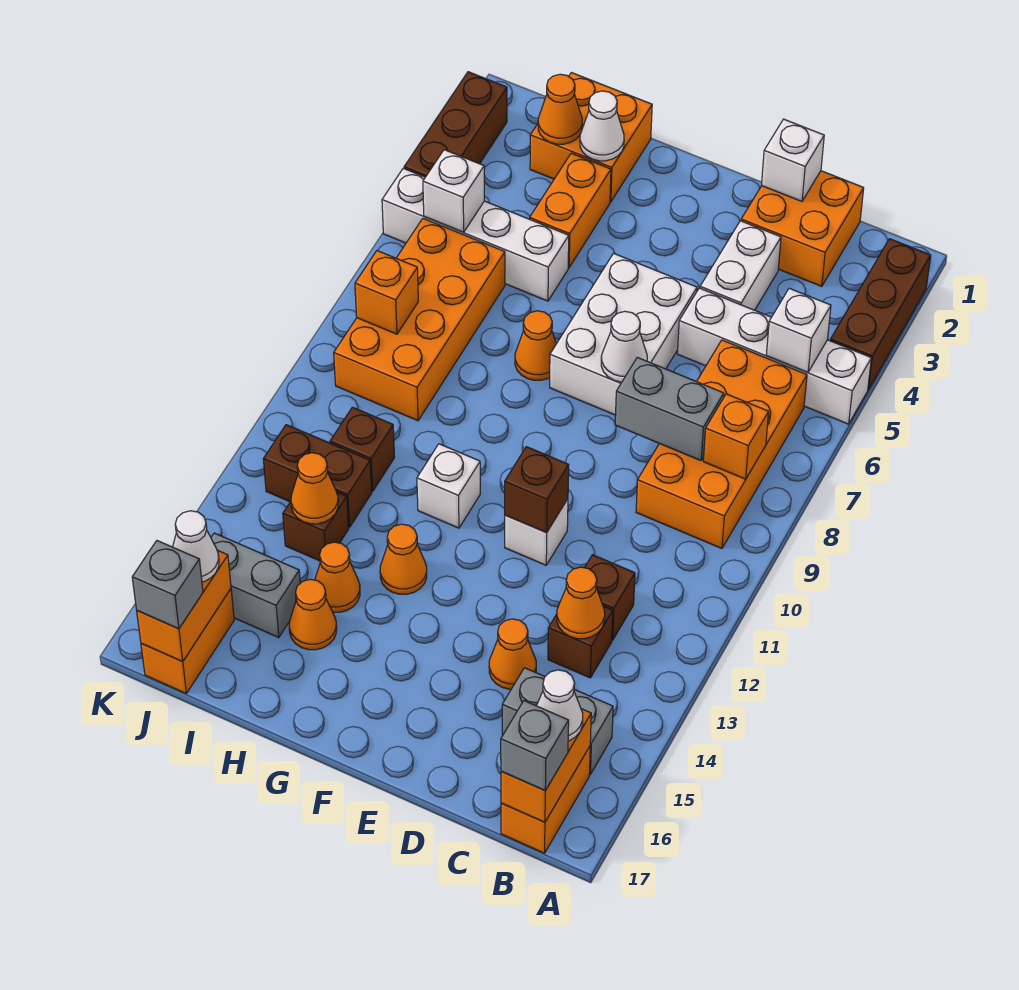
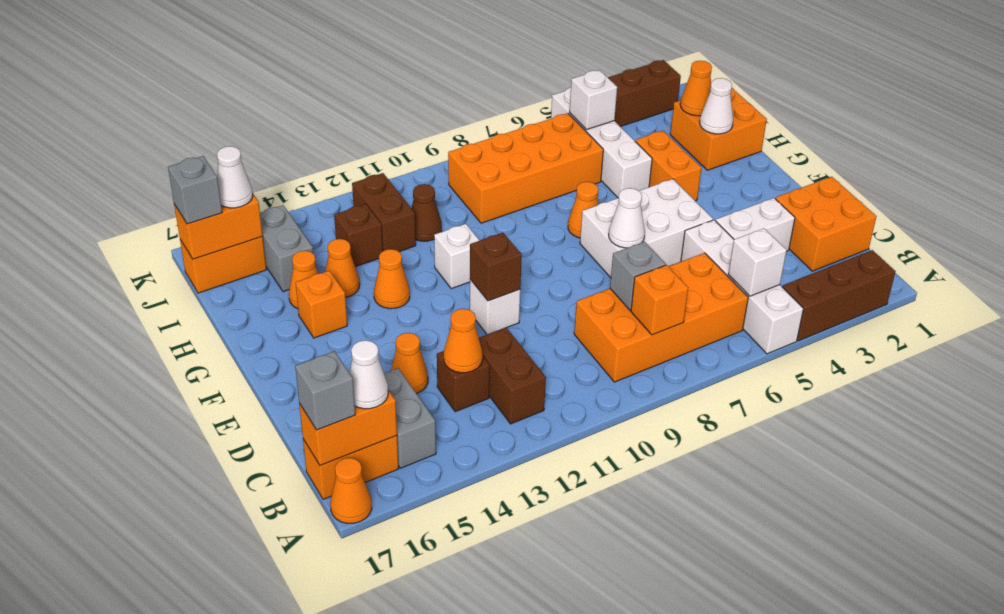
grey 1x2 brick [615,357,724,461] -> grey 1x1 brick [610,242,666,310]
brown 1x1 brick [585,555,635,640] -> brown 1x2 brick [479,328,546,424]
white 1x1 brick [762,119,824,201] -> none
orange 1x2 brick [530,153,611,268] -> orange 1x2 brick turned to [635,131,701,201]
brown 1x1 brick [330,407,394,491] -> brown 1x1 cone [412,184,442,241]
orange 1x1 cone [291,453,338,524] -> orange 1x1 cone moved to [330,458,372,524]
orange 1x1 brick [355,251,418,334] -> orange 1x1 brick moved to [296,271,347,338]

